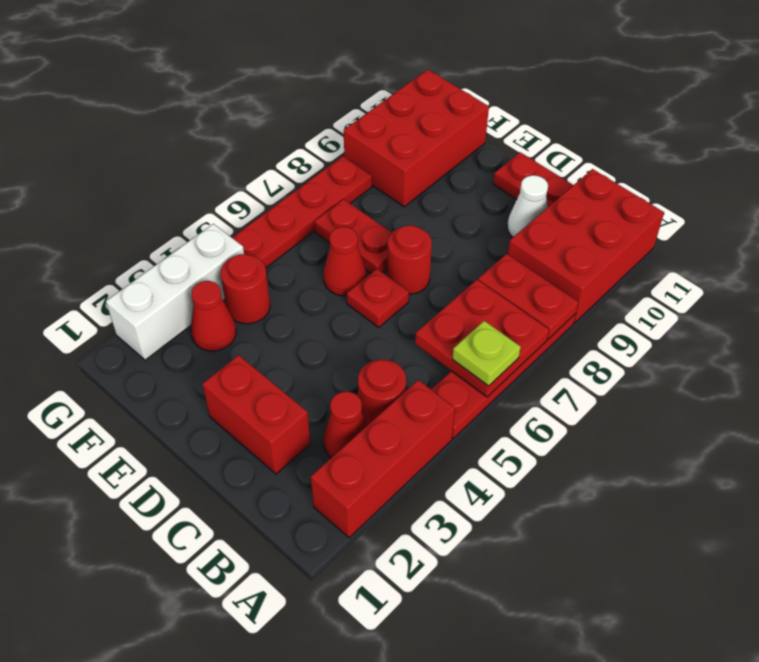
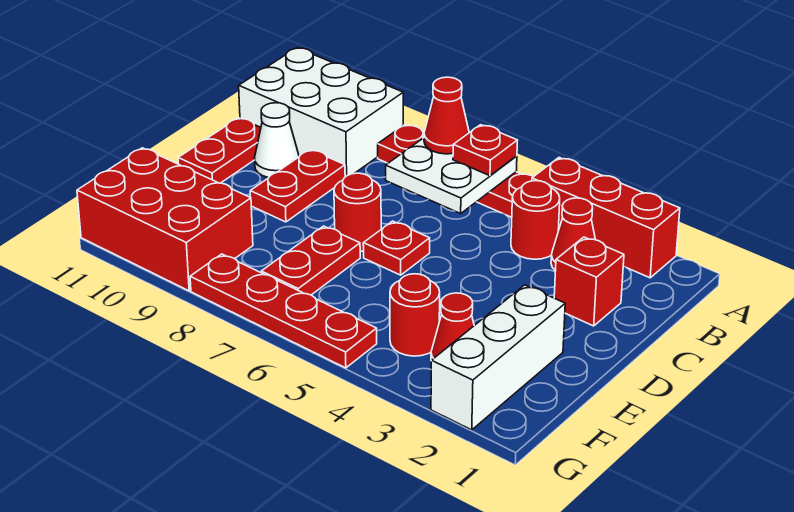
red 2x2 plate [415,280,549,397] -> white 2x2 plate [386,138,517,214]
lime 1x1 plate [453,321,521,386] -> red 1x1 plate [453,125,518,176]
red 1x2 plate [478,254,579,339] -> red 1x2 plate moved to [250,149,345,222]
red 2x3 brick [508,169,664,323] -> white 2x3 brick [239,48,403,177]
red 1x2 brick [203,355,311,474] -> red 1x1 brick [554,237,624,326]
red 1x1 cone [324,227,366,296] -> red 1x1 cone moved to [424,77,469,154]
white 1x3 brick [106,224,244,360] -> white 1x3 brick turned to [431,285,565,430]

